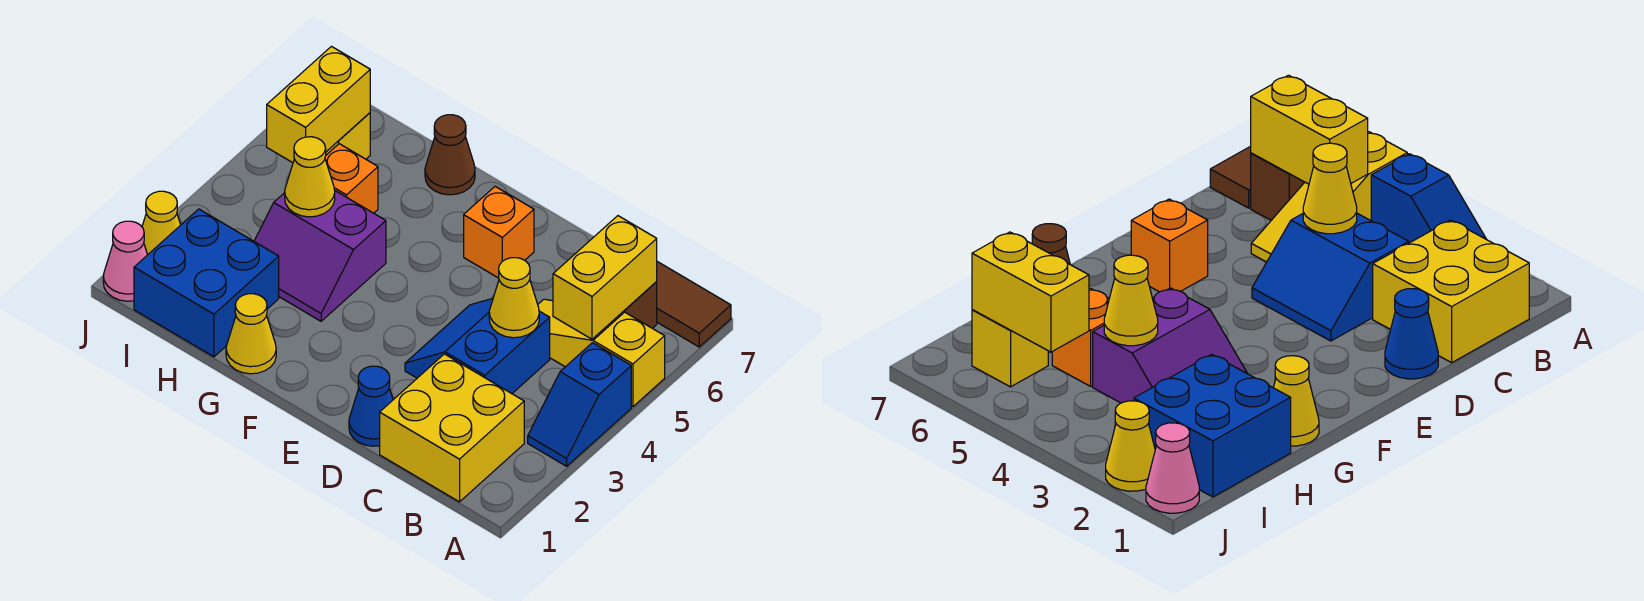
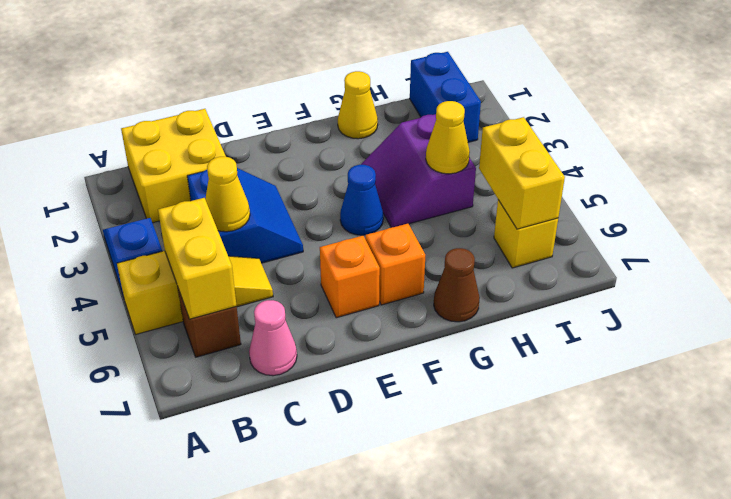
brown 1x2 tile [657,262,731,347] -> none
blue 1x1 cone [349,366,393,446] -> blue 1x1 cone moved to [340,165,383,235]
purple 2x2 slope [254,191,386,321] -> purple 2x2 slope turned to [361,114,476,228]
blue 2x2 brick [134,209,279,357] -> blue 1x2 brick [410,52,481,142]
orange 1x1 brick [325,144,378,213] -> orange 1x1 brick moved to [365,224,425,305]
pink 1x1 cone [103,221,147,301] -> pink 1x1 cone moved to [249,300,297,376]
yellow 1x1 cone [142,191,181,255] -> none

